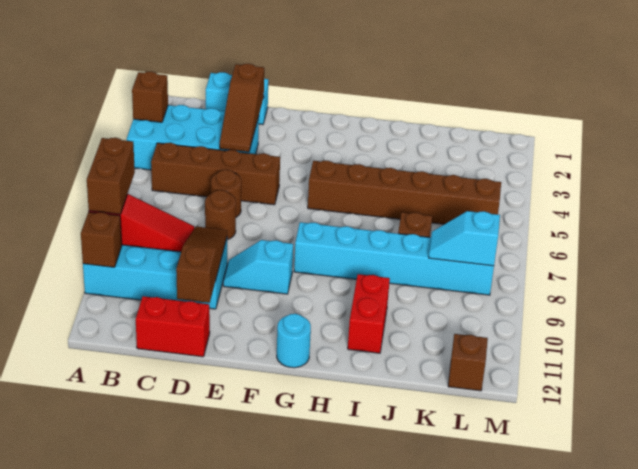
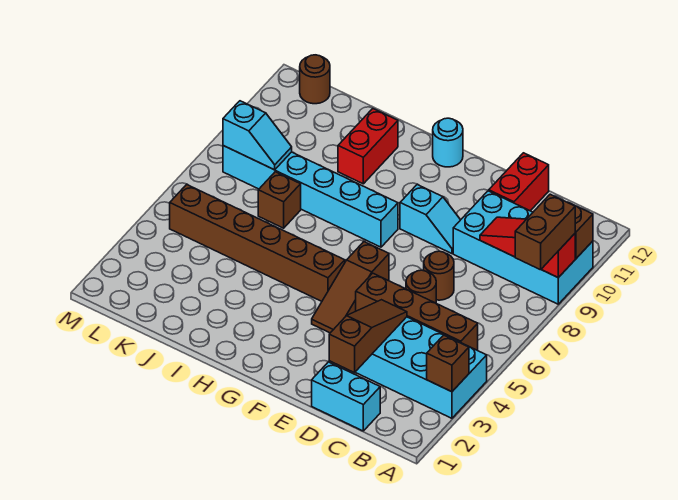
red 1x2 brick [136,296,210,357] -> red 1x2 brick turned to [489,153,549,211]
brown 1x3 slope [176,227,227,303] -> brown 1x3 slope moved to [312,242,389,333]
brown 1x1 brick [448,334,488,391] -> brown 1x1 round brick [300,55,330,104]

